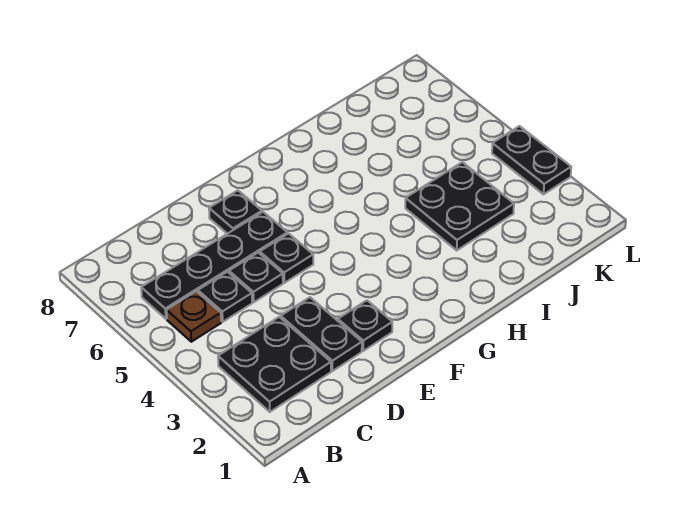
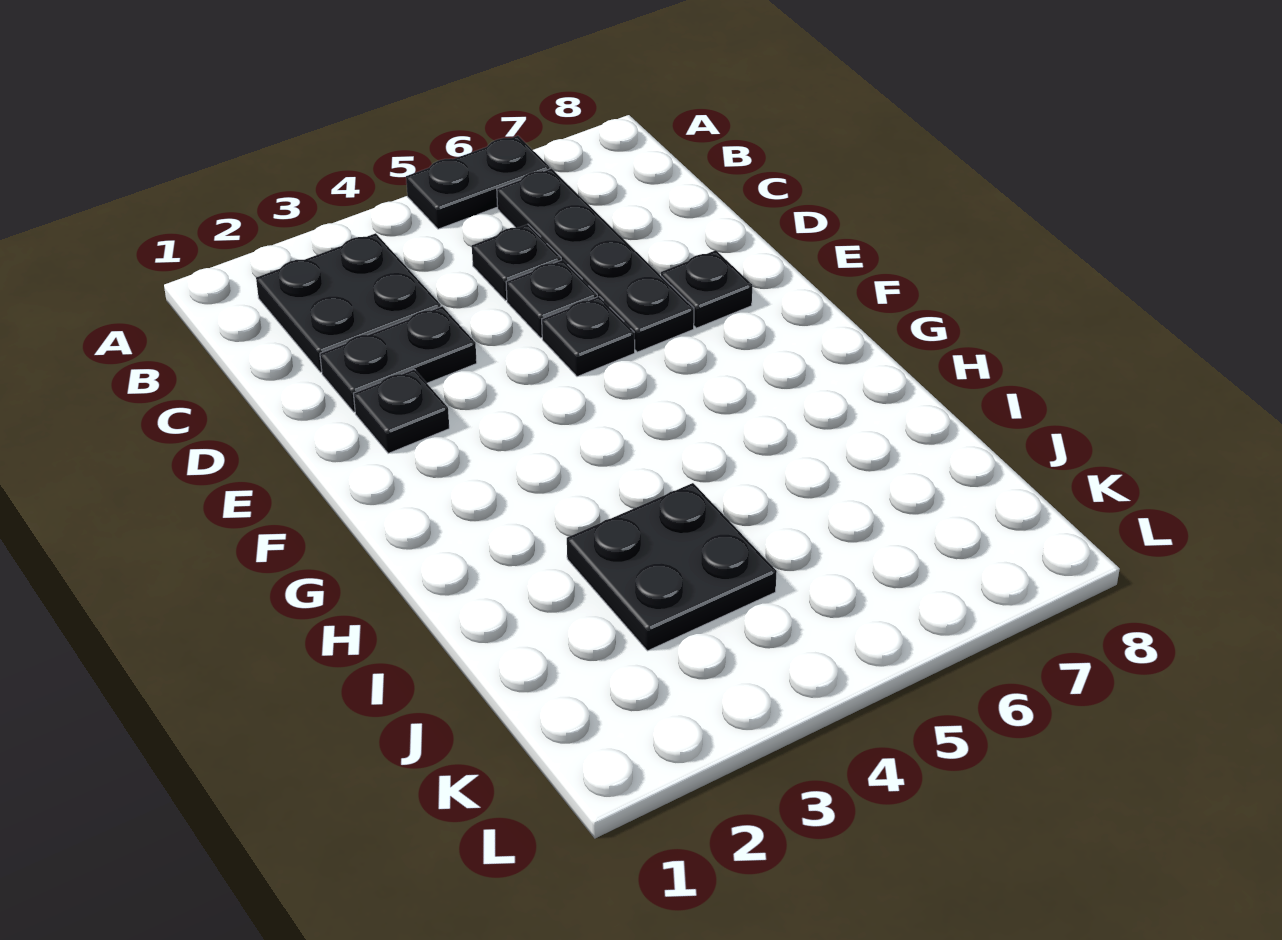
brown 1x1 plate [167,291,221,342] -> none
black 1x2 plate [492,126,571,194] -> black 1x2 plate moved to [406,136,550,229]

